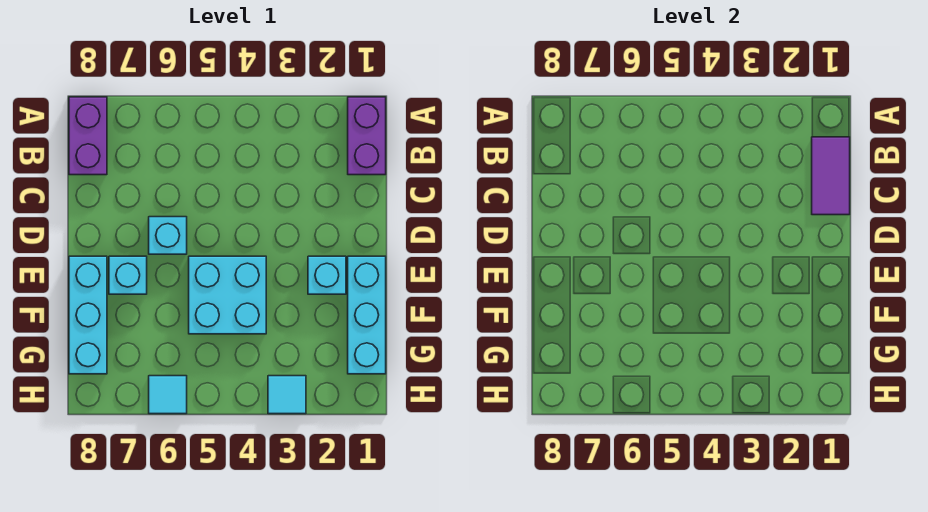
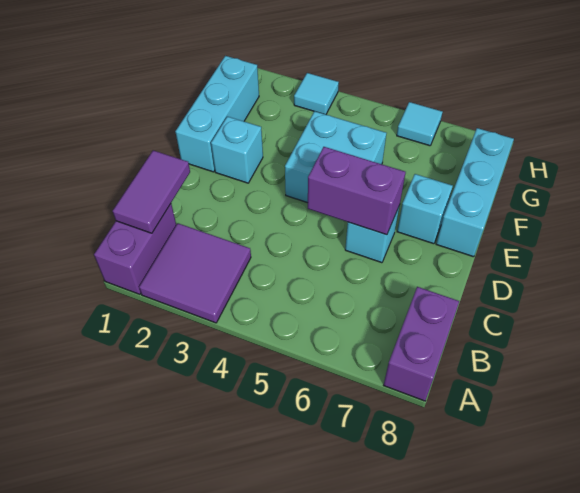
none -> purple 2x2 tile [139,223,251,323]
none -> purple 1x2 brick [308,147,406,235]

